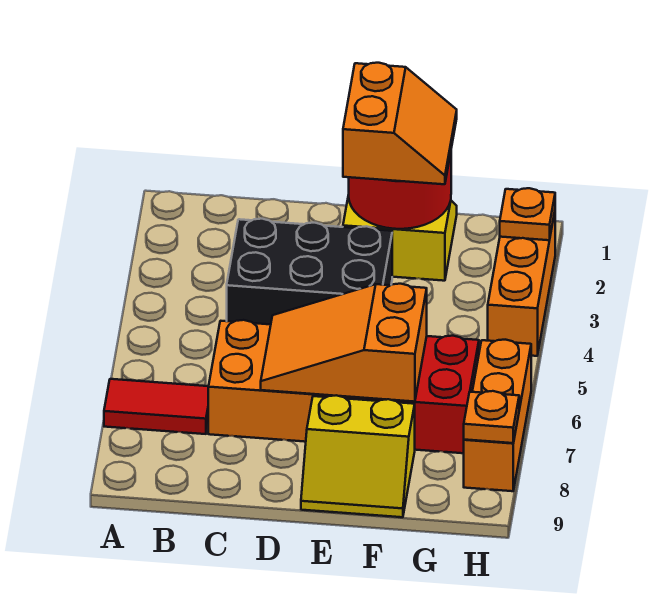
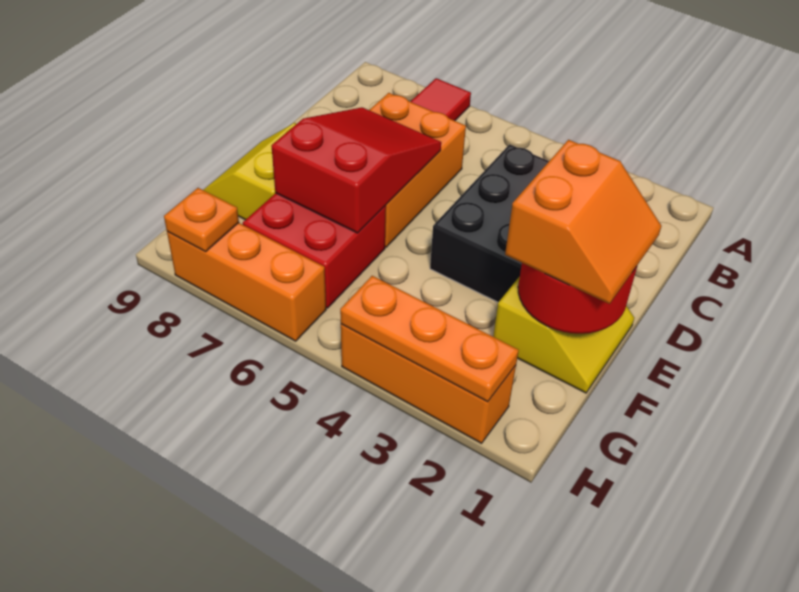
orange 2x3 slope [261,284,427,402] -> red 2x3 slope [272,107,441,233]
orange 2x2 slope [343,63,457,184] -> orange 2x2 slope turned to [505,140,661,304]
orange 1x1 plate [500,188,555,240] -> orange 1x3 plate [340,276,519,402]

